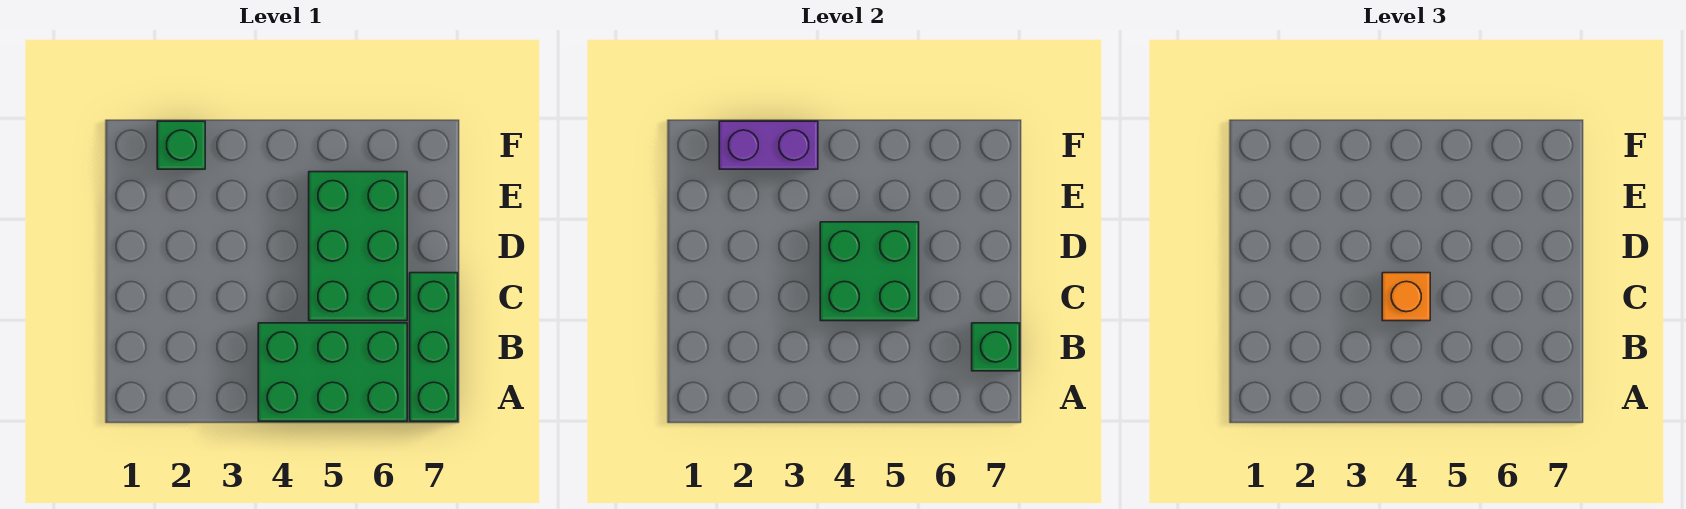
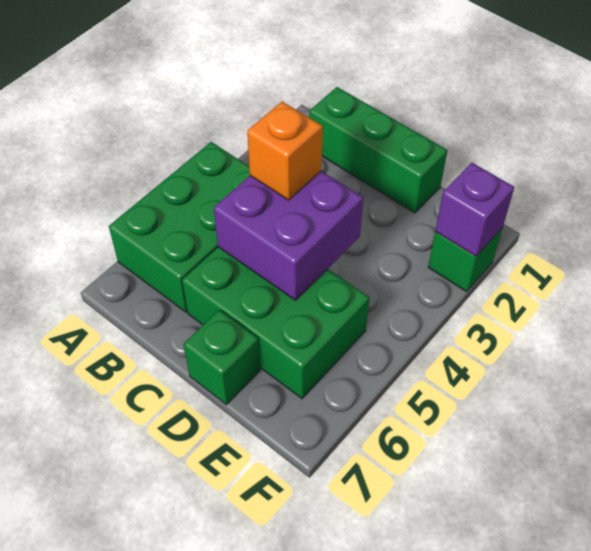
green 1x3 brick [410,273,458,421] -> green 1x3 brick moved to [309,87,448,213]
green 1x1 brick [972,323,1020,371] -> green 1x1 brick moved to [184,310,260,405]
green 2x2 brick [820,222,919,321] -> purple 2x2 brick [214,171,363,300]
purple 1x2 brick [719,121,818,169] -> purple 1x1 brick [435,163,515,256]

